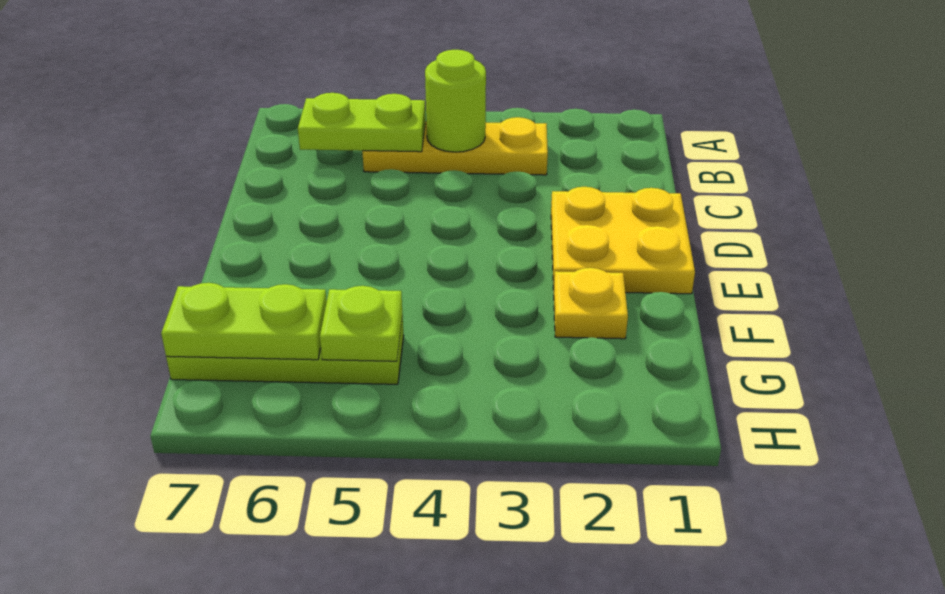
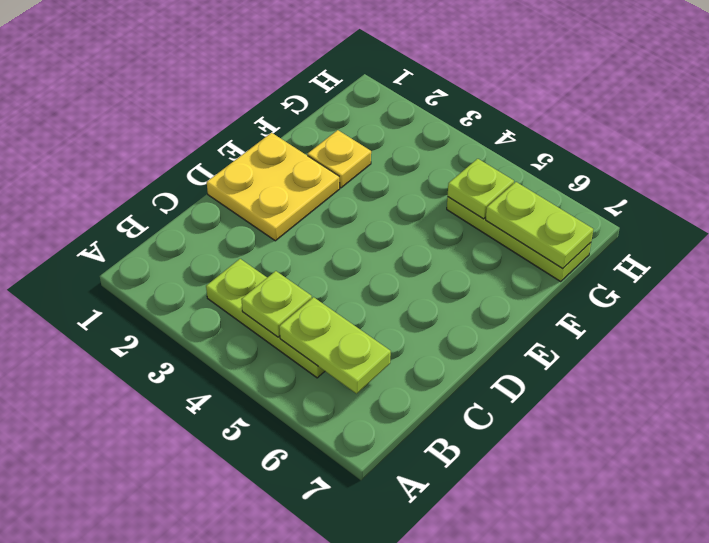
yellow 1x3 plate [362,117,548,175] -> lime 1x3 plate [206,259,325,378]
lime 1x1 round brick [425,50,486,152] -> lime 1x1 plate [241,271,312,337]

